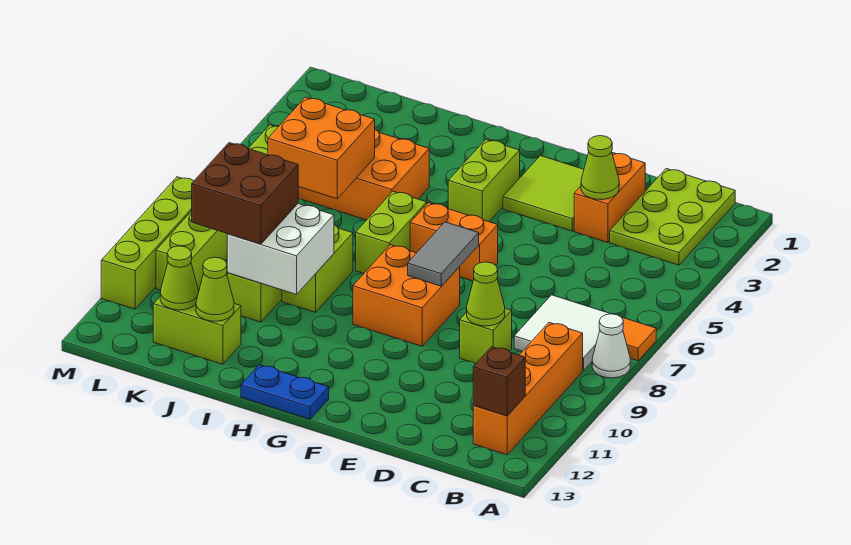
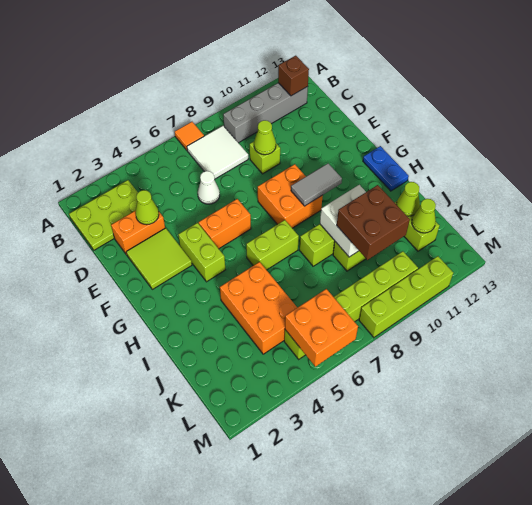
white 1x1 cone [592,314,630,378] -> white 1x1 cone moved to [198,171,220,204]
orange 1x4 brick [473,323,583,455] -> grey 1x4 brick [223,83,308,143]
orange 1x2 brick [410,203,498,281] -> orange 1x2 brick turned to [199,199,251,249]
grey 1x2 tile [408,222,479,286] -> grey 1x2 tile moved to [291,163,342,206]
lime 1x2 brick [448,139,520,222] -> lime 1x2 brick turned to [178,223,225,282]
orange 2x2 brick [268,97,375,199] -> orange 2x2 brick moved to [285,289,358,367]

